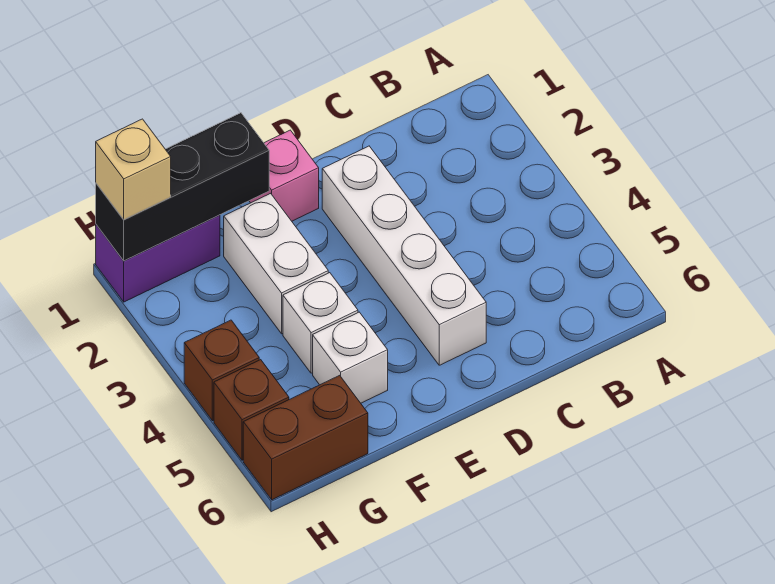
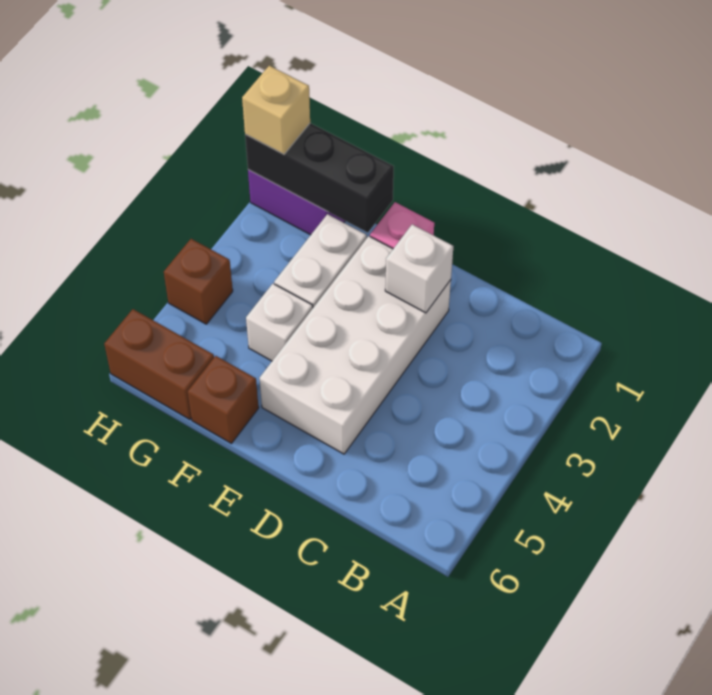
white 1x4 brick [322,146,486,365] -> white 2x4 brick [259,236,451,454]
white 1x1 brick [313,312,388,403] -> white 1x1 brick moved to [385,224,453,313]
brown 1x1 brick [214,360,289,460] -> brown 1x1 brick moved to [188,356,259,443]

